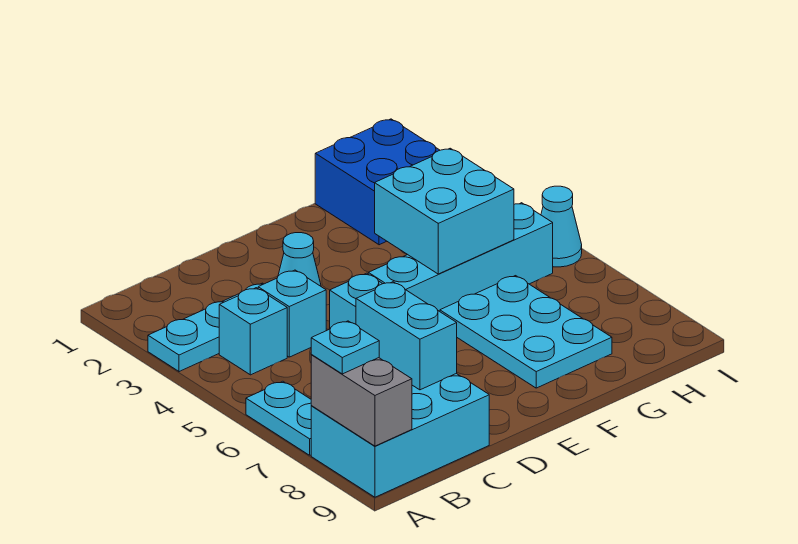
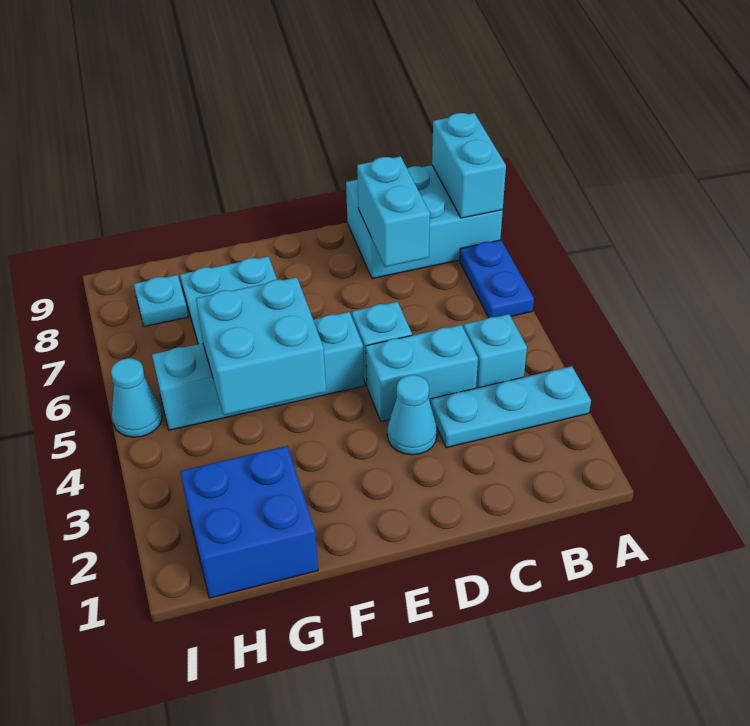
cyan 1x2 plate [246,381,311,455] -> blue 1x2 plate [460,240,534,318]
grey 1x2 brick [311,355,412,446] -> cyan 1x2 brick [432,113,506,218]
cyan 1x1 plate [311,321,379,374] -> cyan 1x1 plate moved to [134,275,188,327]
cyan 1x1 brick [258,270,326,357] -> cyan 1x2 brick [366,325,478,421]

